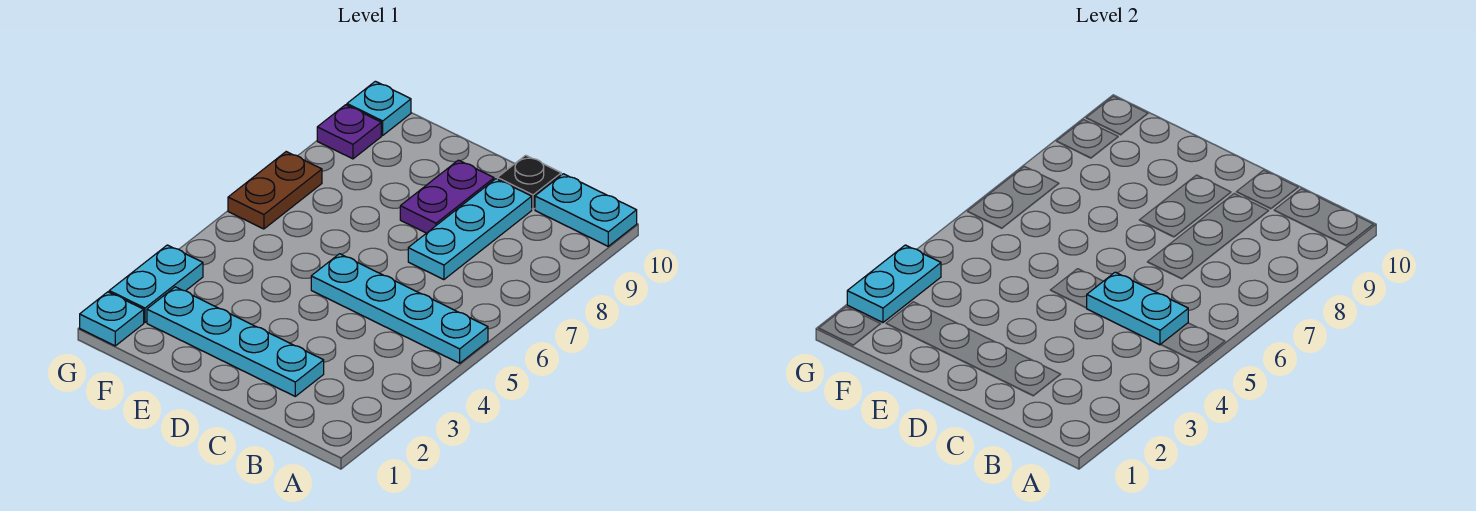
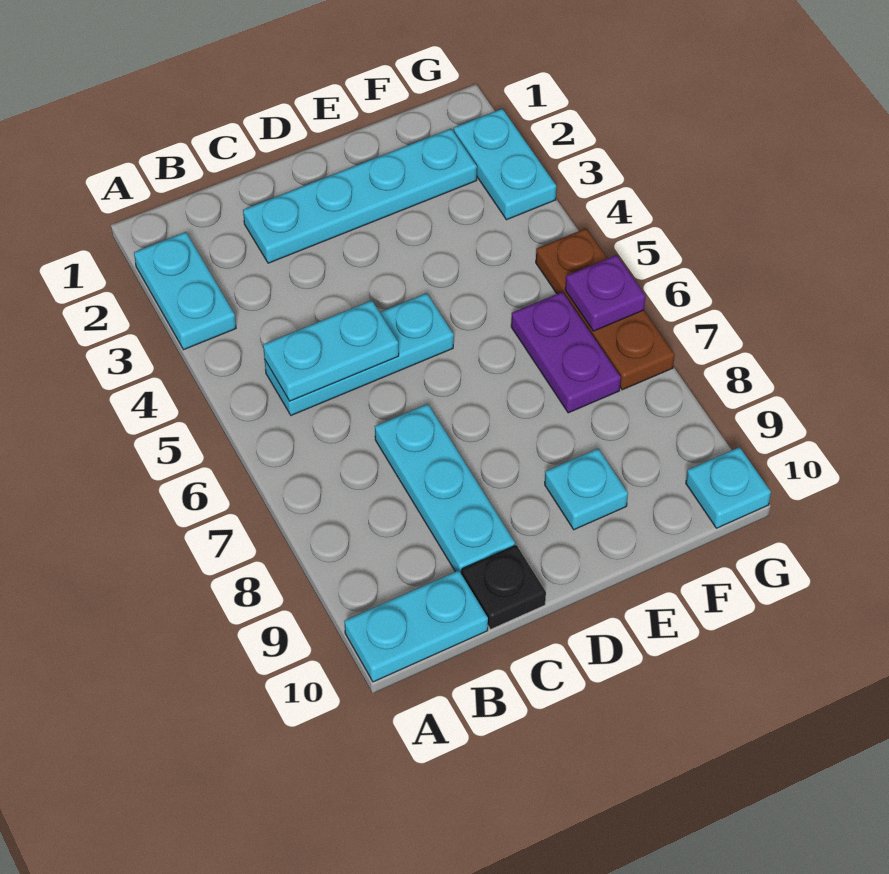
cyan 1x4 plate [311,254,488,363] -> cyan 1x3 plate [265,293,454,415]
purple 1x2 plate [400,160,494,233] -> purple 1x2 plate moved to [511,292,621,413]
cyan 1x1 plate [80,292,144,346] -> cyan 1x1 plate moved to [545,449,628,530]
cyan 1x2 plate [847,245,941,322] -> cyan 1x2 plate moved to [134,232,236,350]
brown 1x2 plate [228,152,322,229] -> brown 1x3 plate [536,229,675,390]
purple 1x1 plate [317,105,381,159] -> purple 1x1 plate moved to [565,255,646,331]

